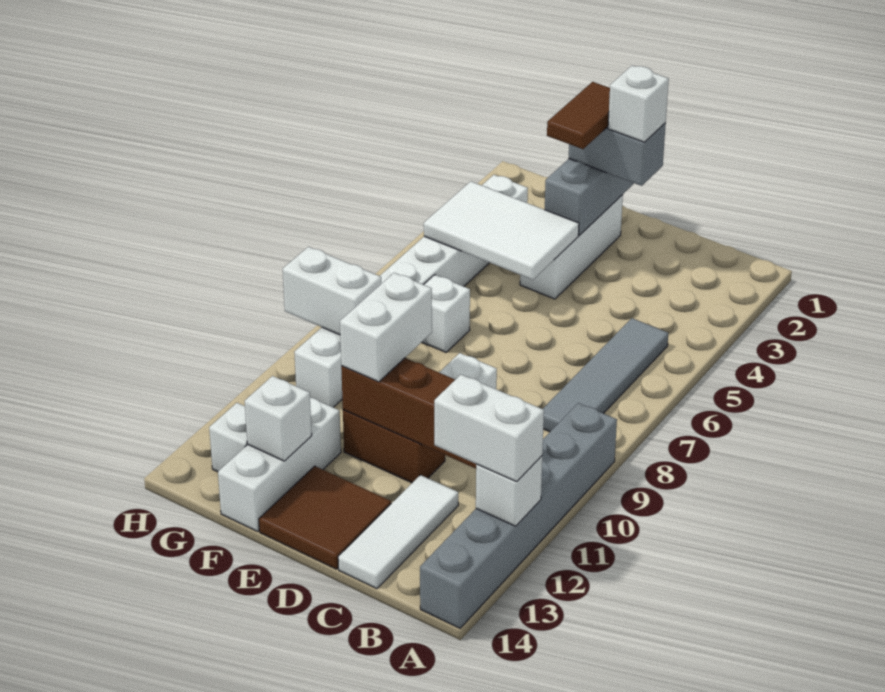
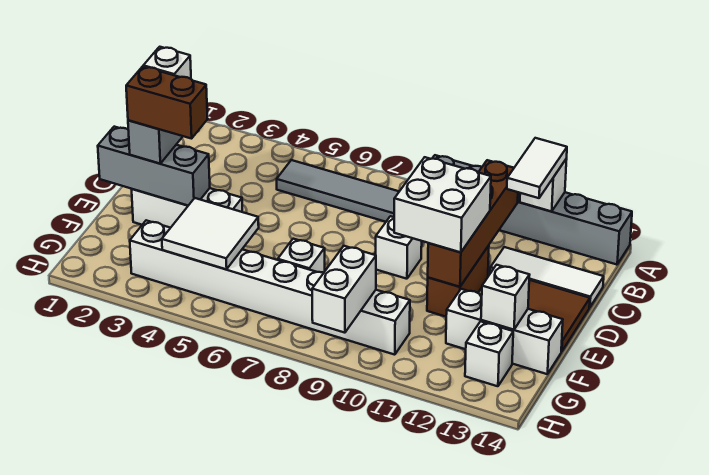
white 1x2 brick [434,375,544,482] -> white 1x2 tile [507,138,567,198]
brown 1x2 tile [547,82,610,149] -> brown 1x2 brick [126,66,207,139]
white 2x3 tile [424,181,579,280] -> white 2x2 tile [162,198,259,269]
white 1x2 brick [340,273,432,382] -> white 2x2 brick [394,157,491,253]

